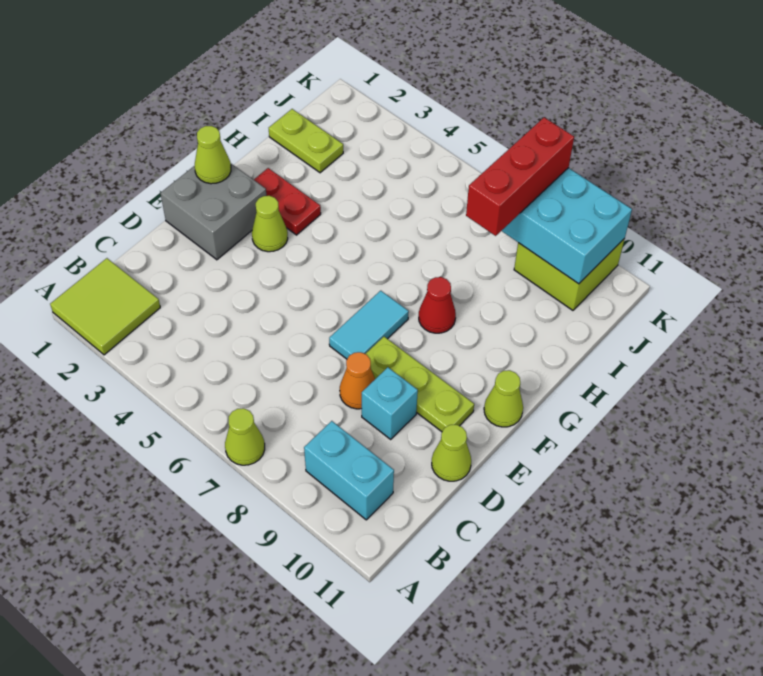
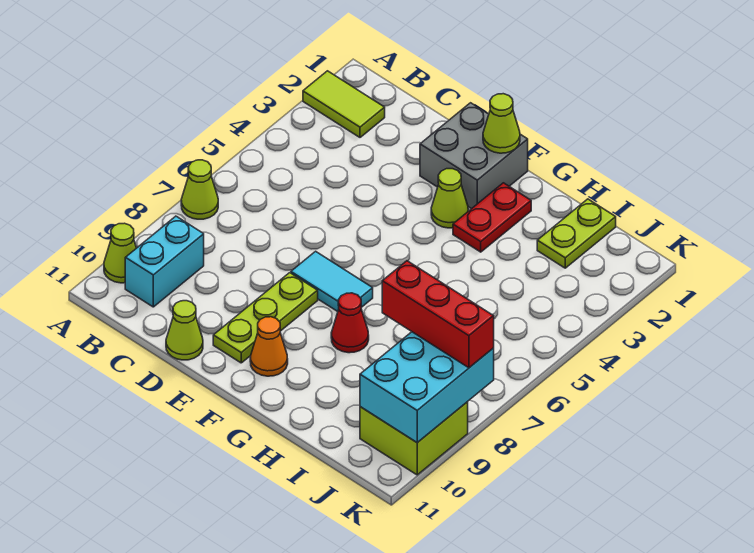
lime 2x2 tile [50,258,160,355] -> lime 1x2 tile [303,71,385,137]
orange 1x1 cone [340,352,375,409] -> orange 1x1 cone moved to [250,317,288,376]
cyan 1x1 brick [362,367,418,439] -> none
lime 1x1 cone [484,370,523,427] -> lime 1x1 cone moved to [104,223,136,283]

